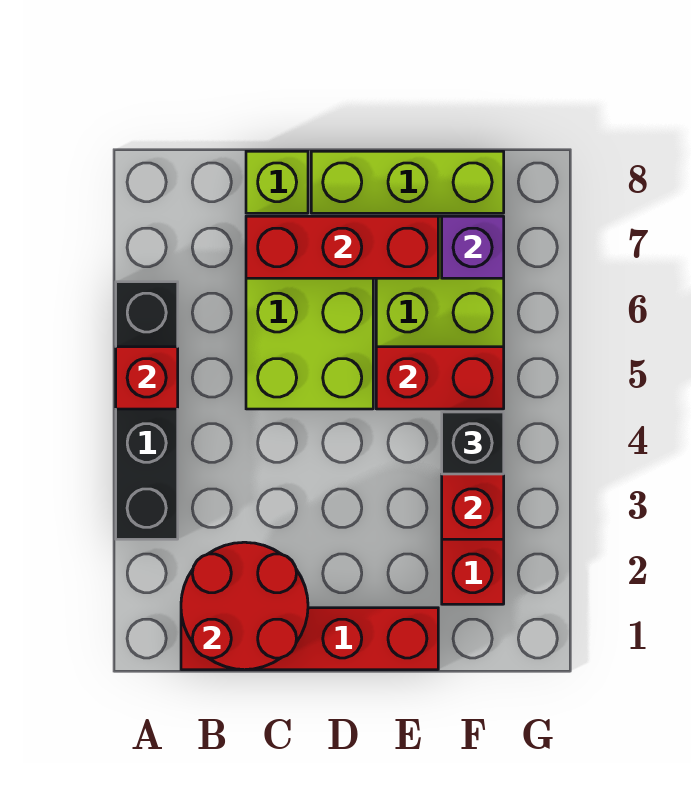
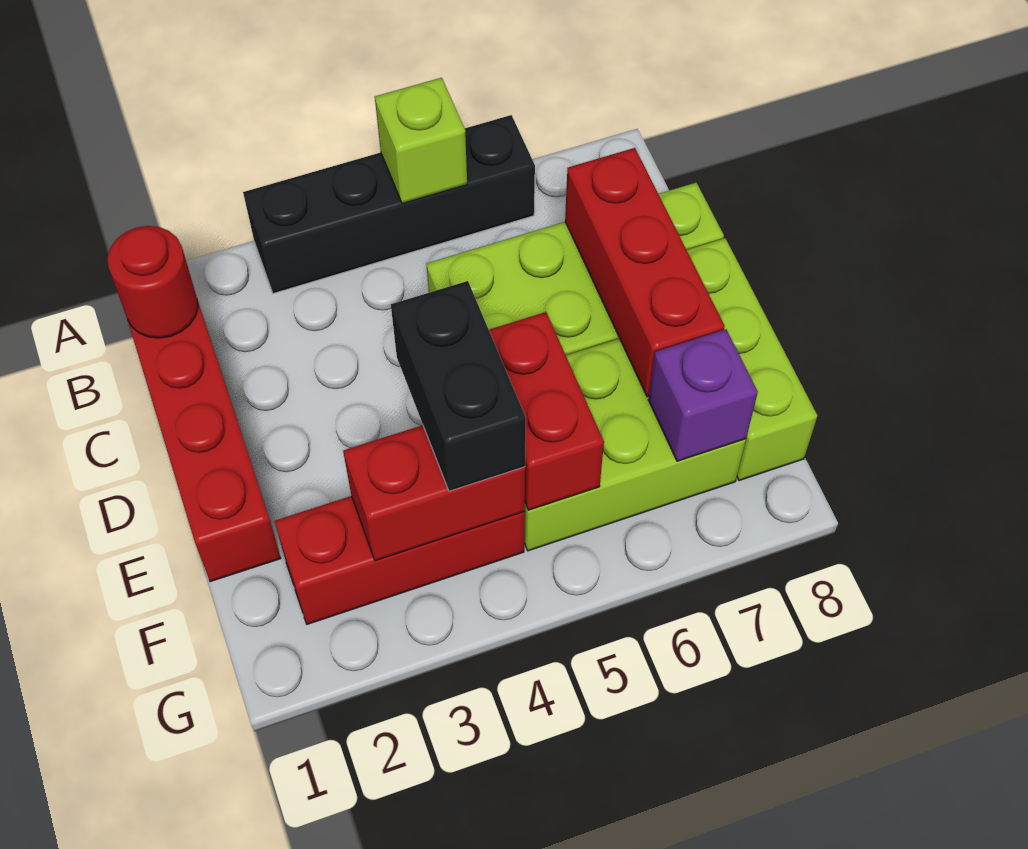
red 1x1 brick [116,347,178,409] -> lime 1x1 brick [375,78,467,204]
red 2x2 round brick [181,542,308,670] -> red 1x1 round brick [107,226,198,338]
black 1x1 brick [442,412,504,474] -> black 1x2 brick [391,281,526,491]

